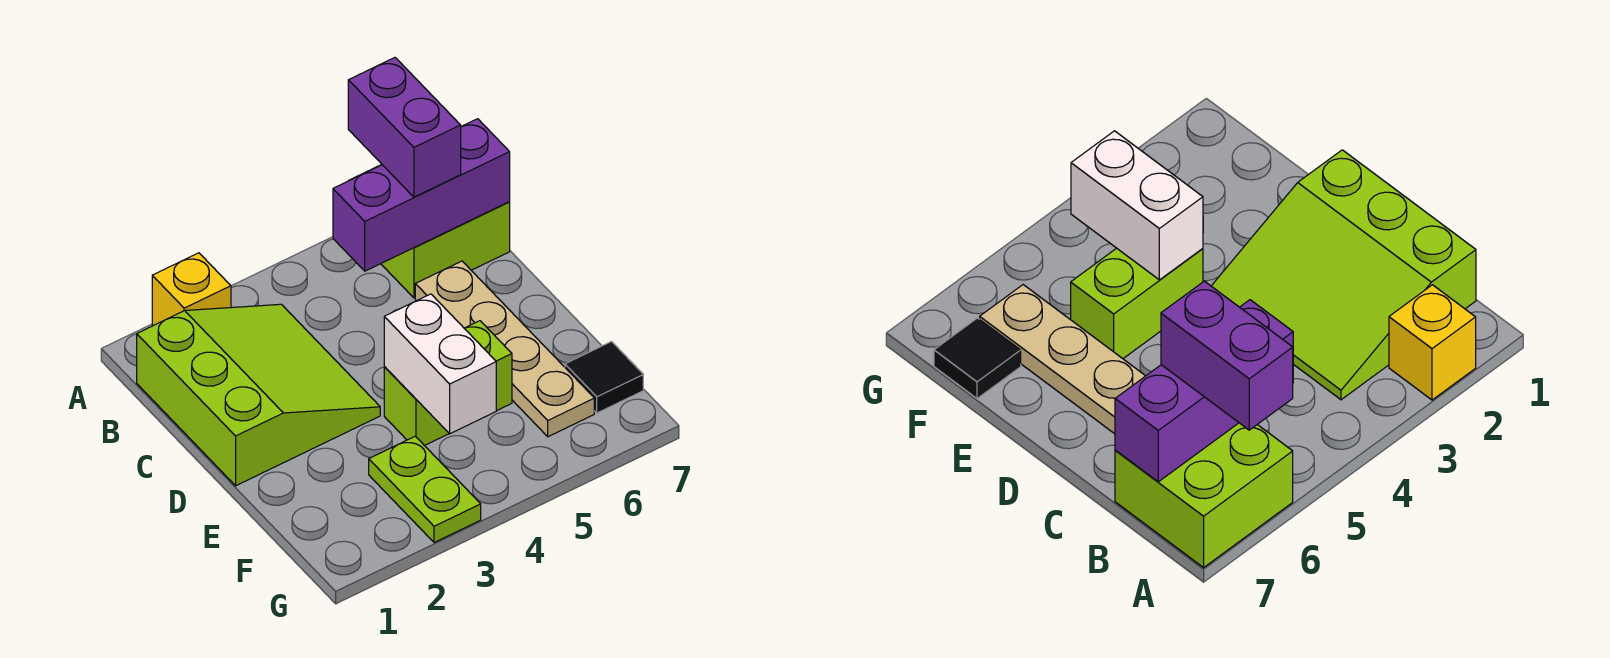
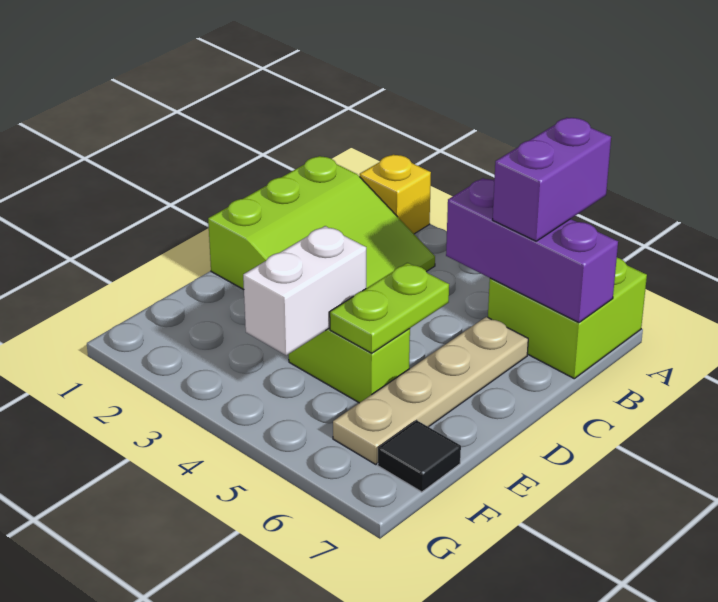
lime 1x2 plate [369,436,481,543] -> lime 1x2 plate moved to [330,263,449,353]

